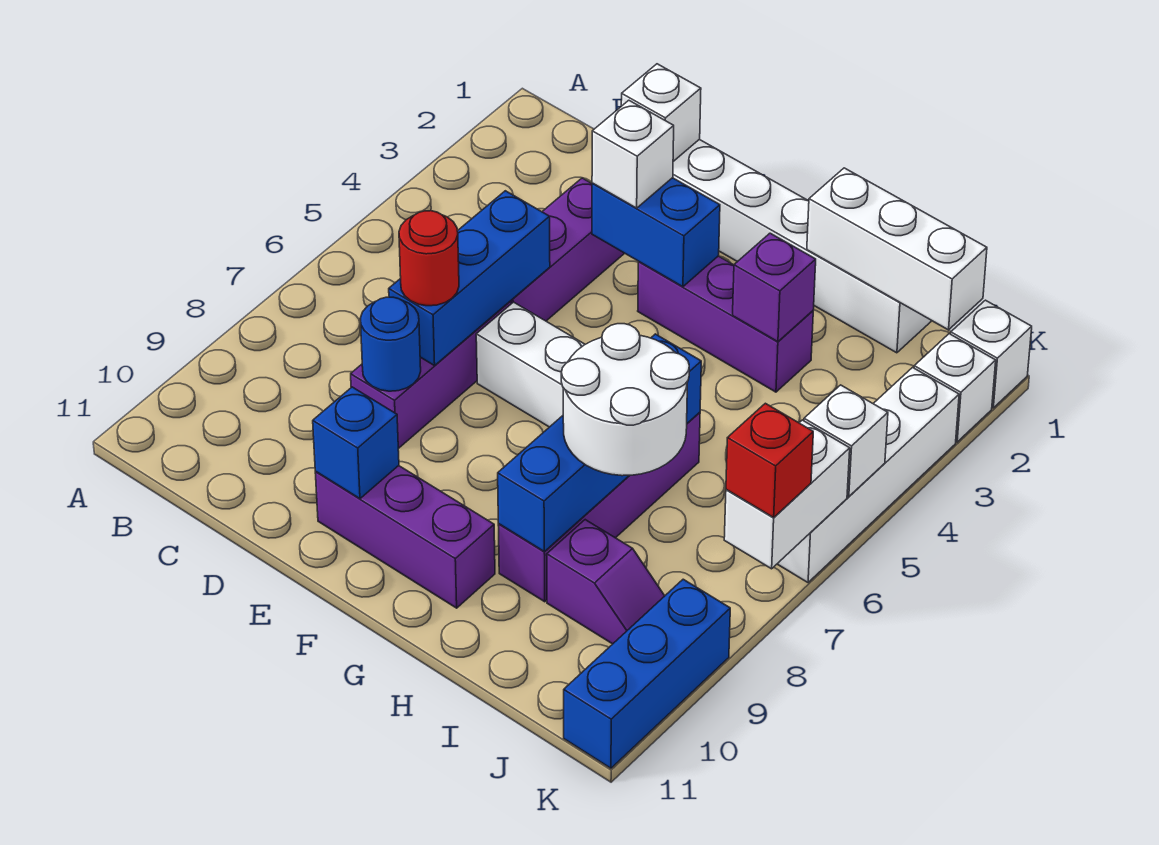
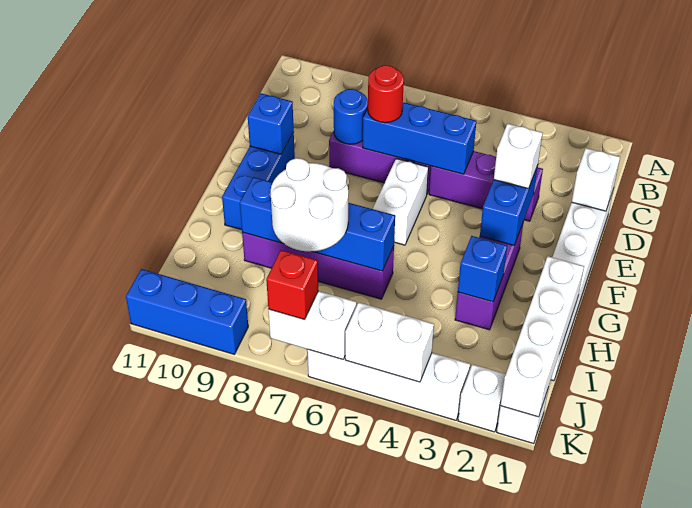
purple 1x3 brick [315,466,495,608] -> blue 1x3 brick [222,132,295,230]
white 1x3 brick [807,168,987,330] -> white 1x4 brick [501,256,584,417]
purple 1x1 brick [733,233,816,342] -> blue 1x1 brick [458,236,507,302]
purple 1x2 slope [547,520,665,644] -> none
white 1x1 brick [804,385,888,497] -> white 1x2 brick [345,302,434,382]

